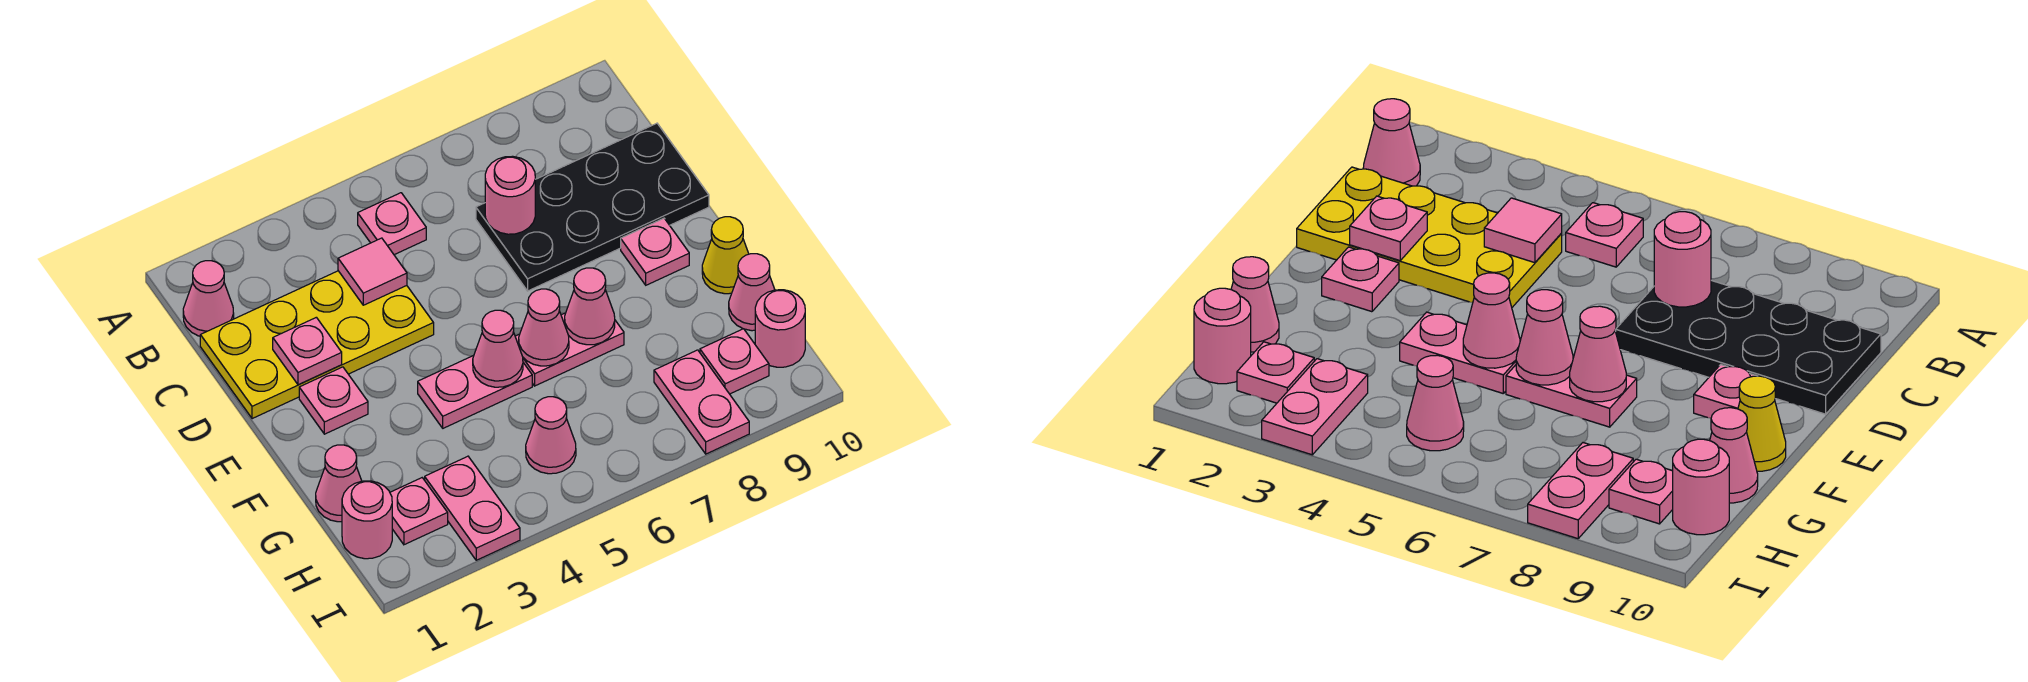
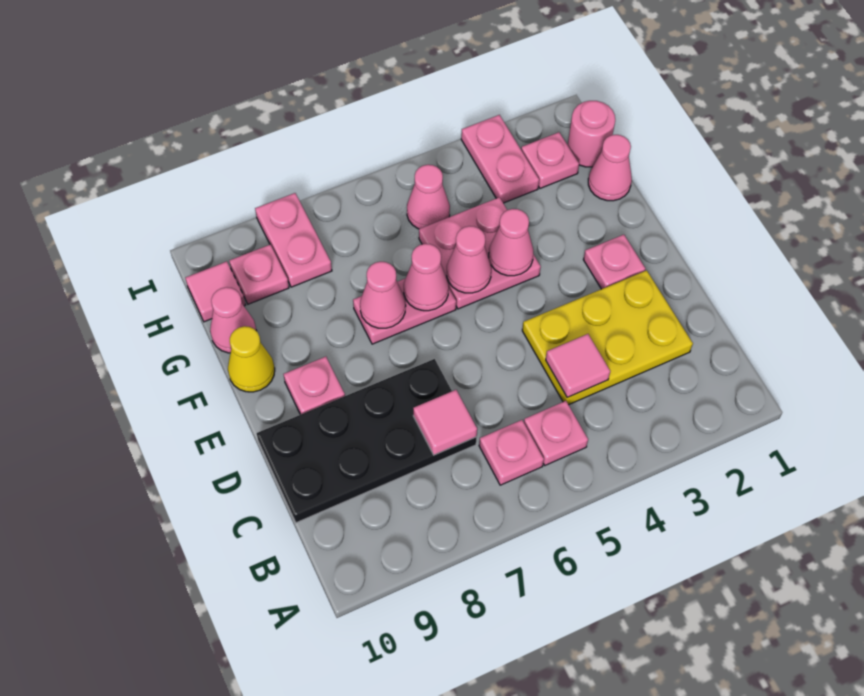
pink 1x1 cone [183,261,234,336] -> pink 1x1 cone moved to [489,209,533,276]
yellow 2x4 plate [200,271,434,419] -> yellow 2x3 plate [522,270,693,405]
pink 1x1 round brick [485,156,535,234] -> pink 1x1 tile [413,390,477,455]
pink 1x1 plate [273,317,342,385] -> pink 1x1 plate moved to [479,420,544,485]
pink 1x2 plate [418,355,532,428] -> pink 2x2 plate [419,197,541,309]
pink 1x1 round brick [755,290,805,367] -> pink 1x1 tile [185,261,245,322]

